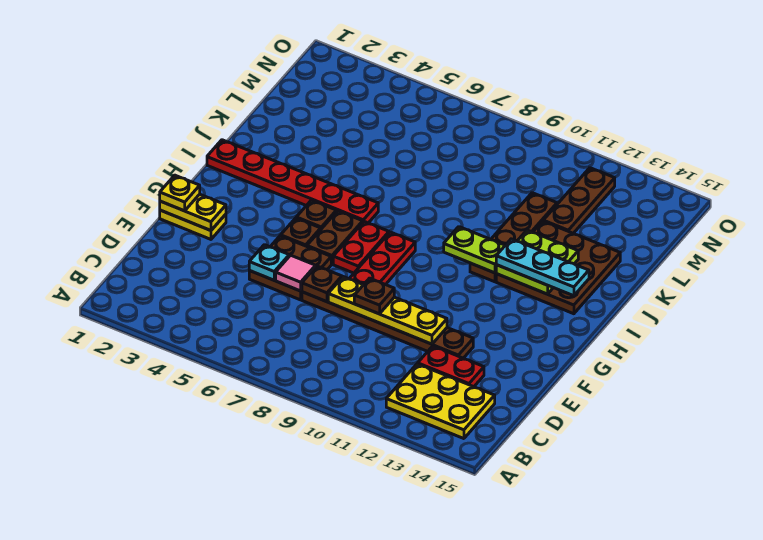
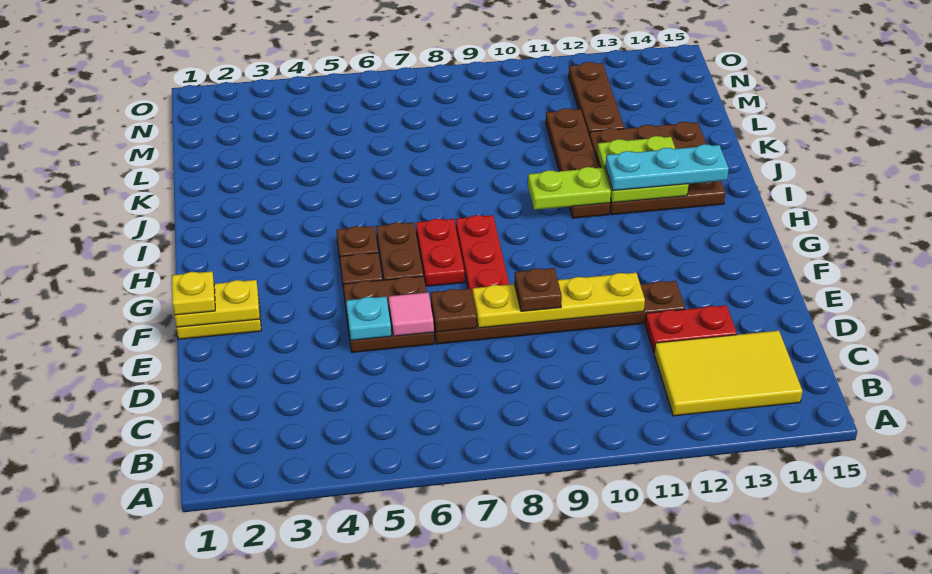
yellow 2x3 plate [386,364,495,439] -> yellow 2x3 tile [654,331,803,416]
red 1x6 plate [207,140,378,223] -> none

